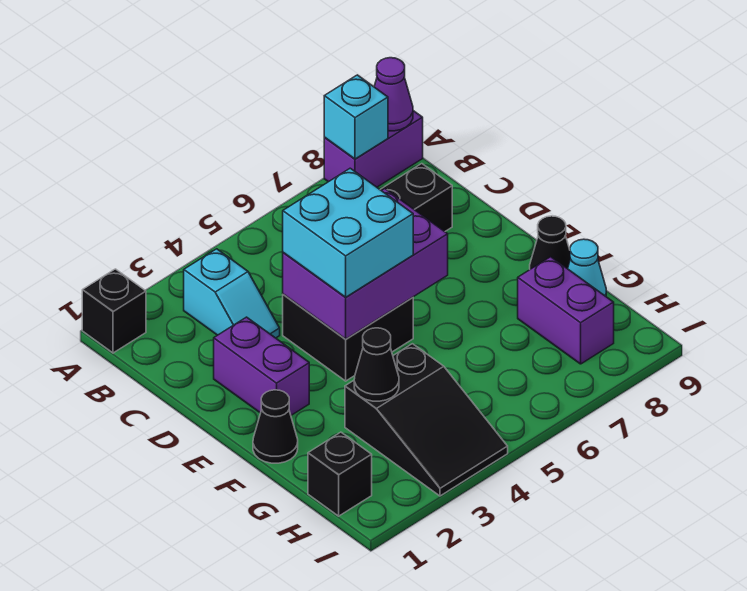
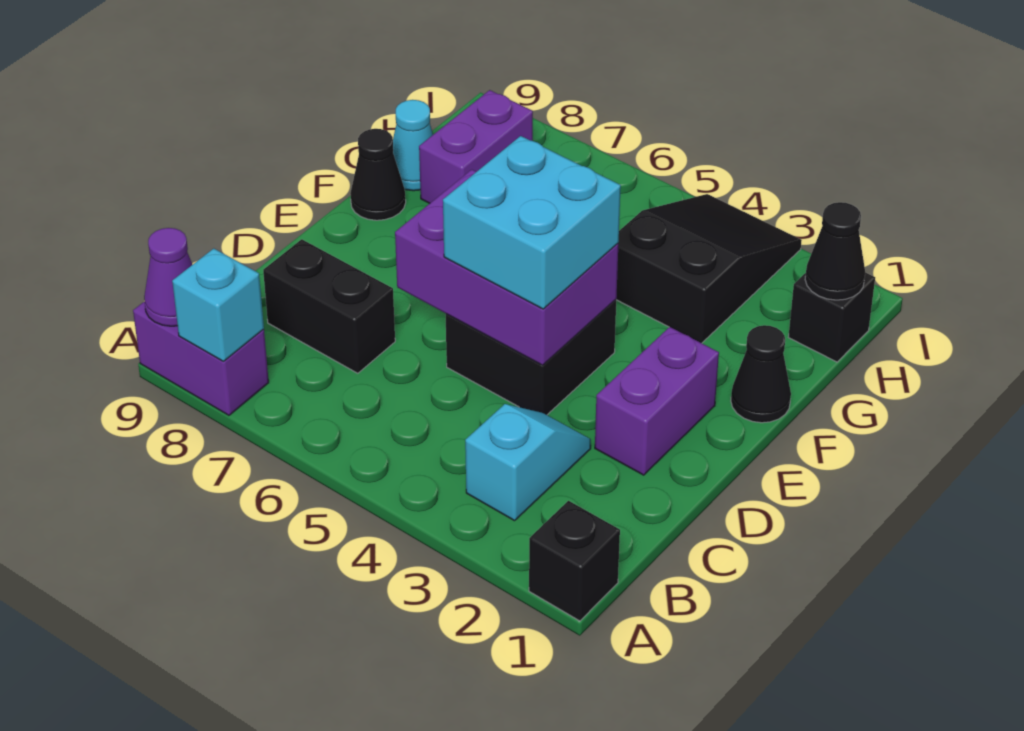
black 1x1 cone [354,328,399,401] -> black 1x1 cone moved to [805,202,865,300]

